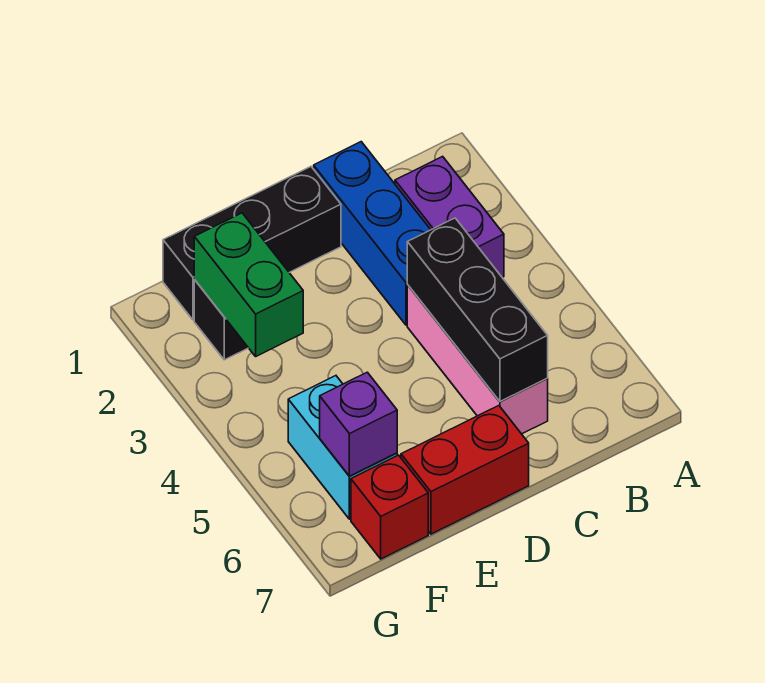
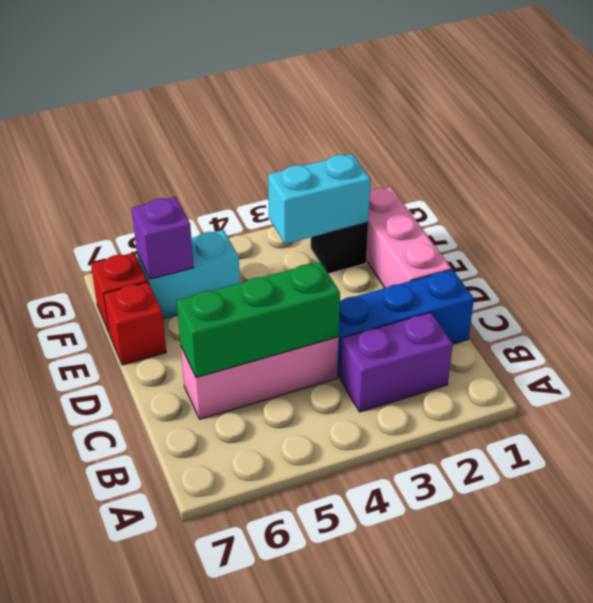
black 1x3 brick [407,218,548,401] -> green 1x3 brick [177,262,340,377]
black 1x3 brick [163,167,341,320] -> pink 1x3 brick [366,187,451,288]
red 1x2 brick [401,406,529,534] -> red 1x1 brick [104,282,166,365]
green 1x2 brick [194,213,303,356] -> cyan 1x2 brick [268,154,371,244]

